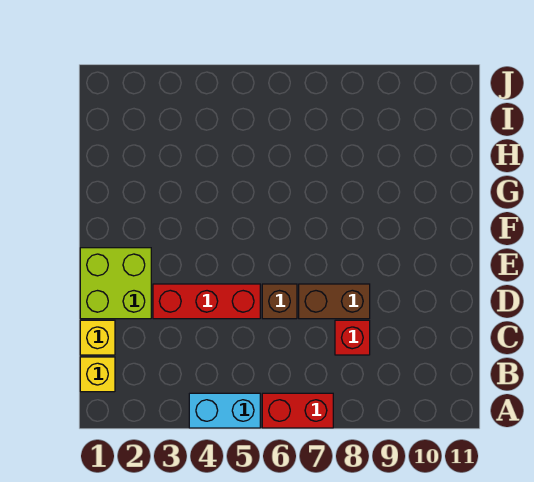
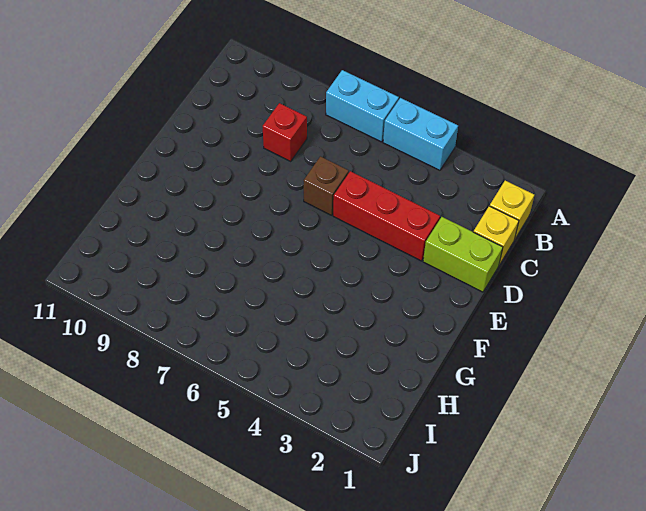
red 1x2 brick [262,393,333,428] -> cyan 1x2 brick [326,70,399,142]
lime 2x2 brick [80,248,151,319] -> lime 1x2 brick [423,217,503,292]
brown 1x2 brick [299,284,370,319] -> none

